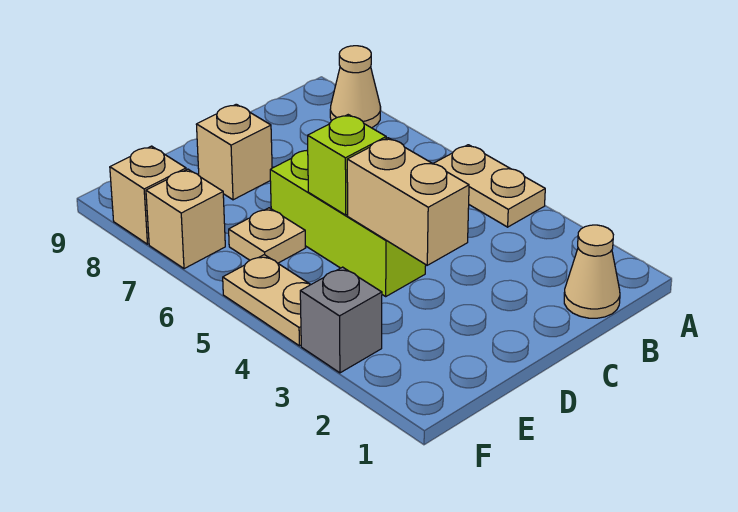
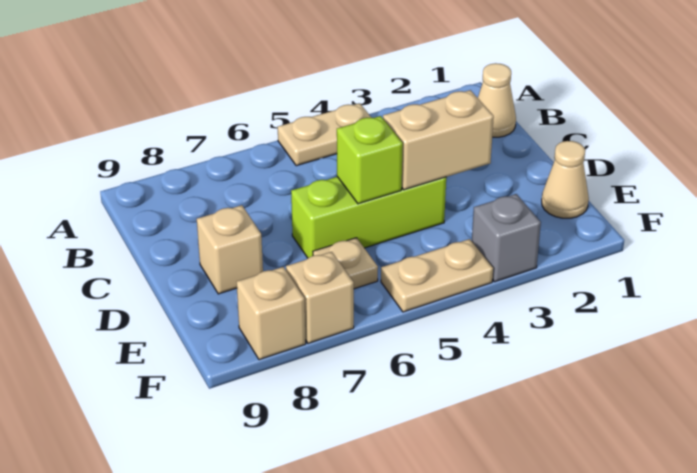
tan 1x1 cone [330,46,381,128] -> tan 1x1 cone moved to [542,141,589,218]

